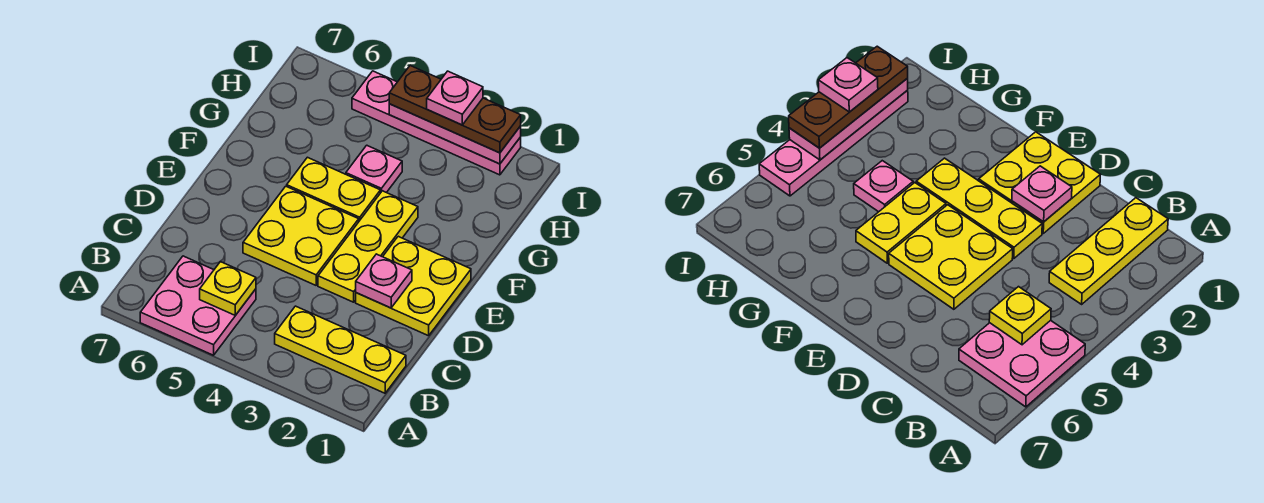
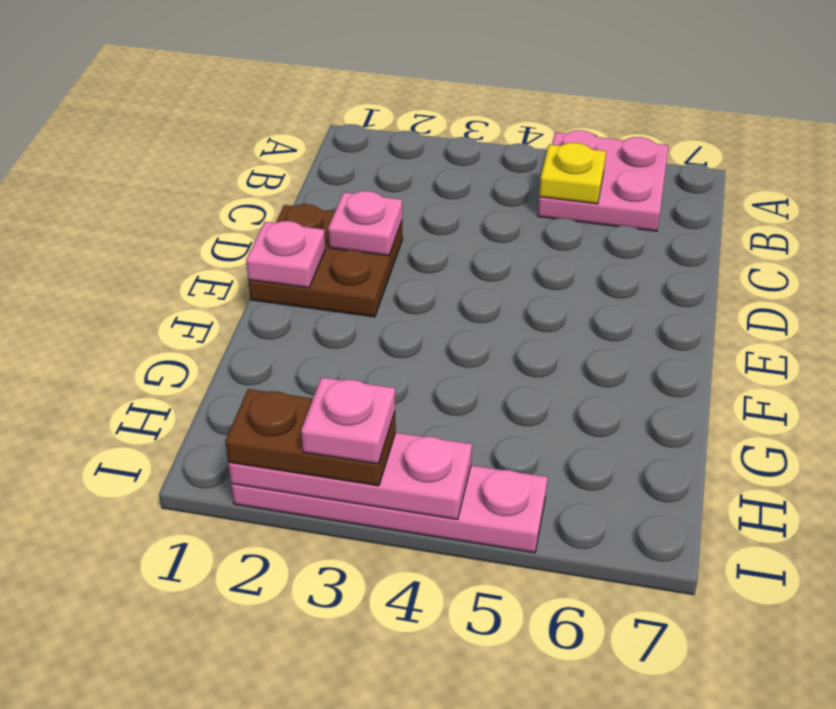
yellow 1x3 plate [275,306,406,393] -> none
yellow 2x2 plate [356,236,471,336] -> brown 2x2 plate [248,204,403,317]
yellow 1x3 plate [318,191,418,302] -> none
yellow 2x2 plate [243,186,359,285] -> none
yellow 1x2 plate [287,157,380,221] -> none
pink 1x1 plate [346,145,402,193] -> pink 1x1 plate moved to [246,221,325,288]
brown 1x3 plate [389,66,521,153] -> brown 1x2 plate [225,389,396,486]

